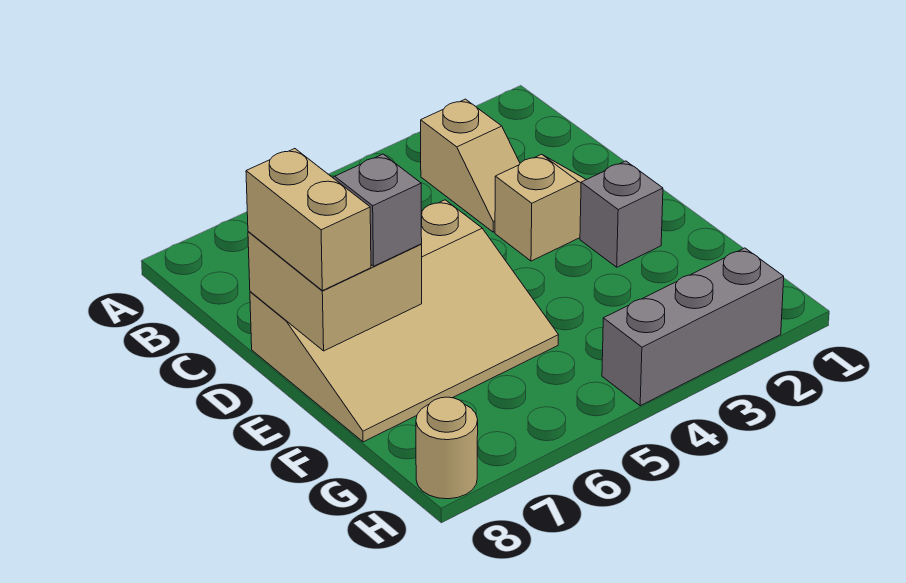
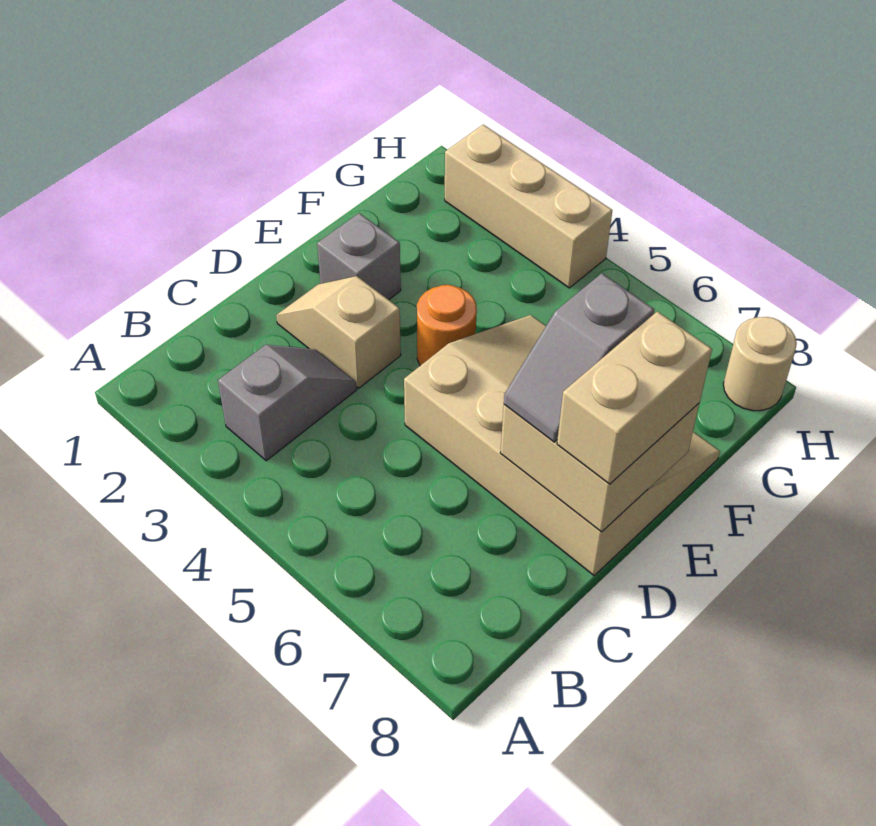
tan 1x2 slope [421,99,520,232] -> grey 1x2 slope [218,345,357,461]
none -> orange 1x1 round brick [417,285,477,366]
grey 1x3 brick [602,248,784,406] -> tan 1x3 brick [445,125,612,288]

